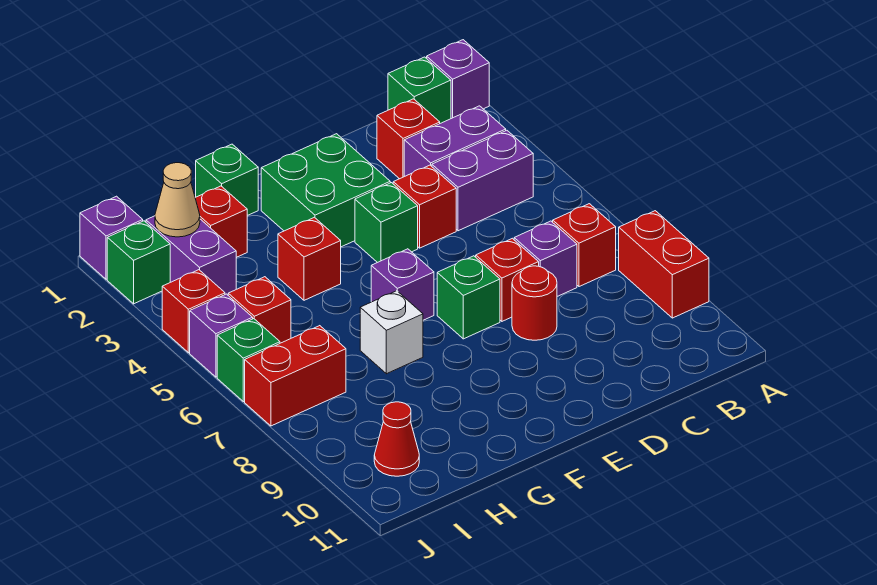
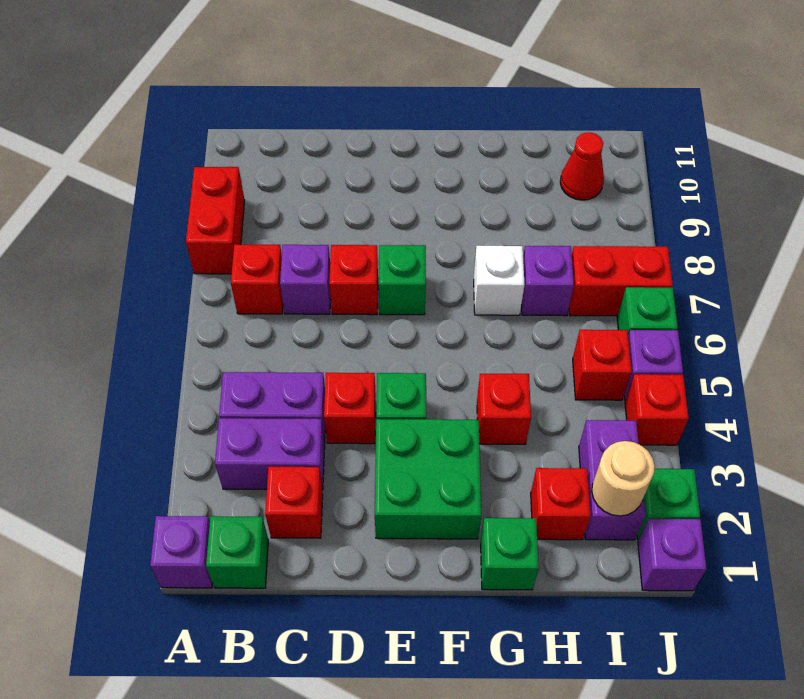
red 1x1 round brick [512,266,557,340] -> none
purple 1x1 brick [371,249,434,320] -> purple 1x1 brick moved to [522,246,574,316]
tan 1x1 cone [155,163,200,237] -> tan 1x1 round brick [592,441,655,516]

